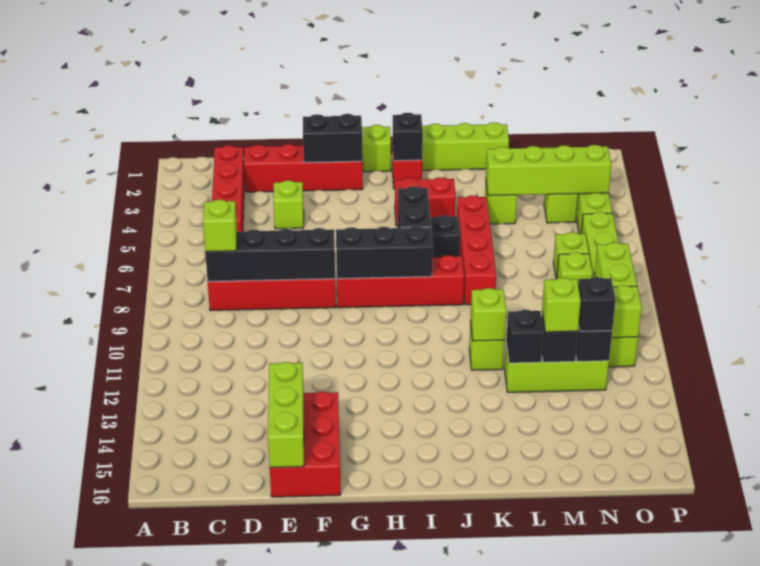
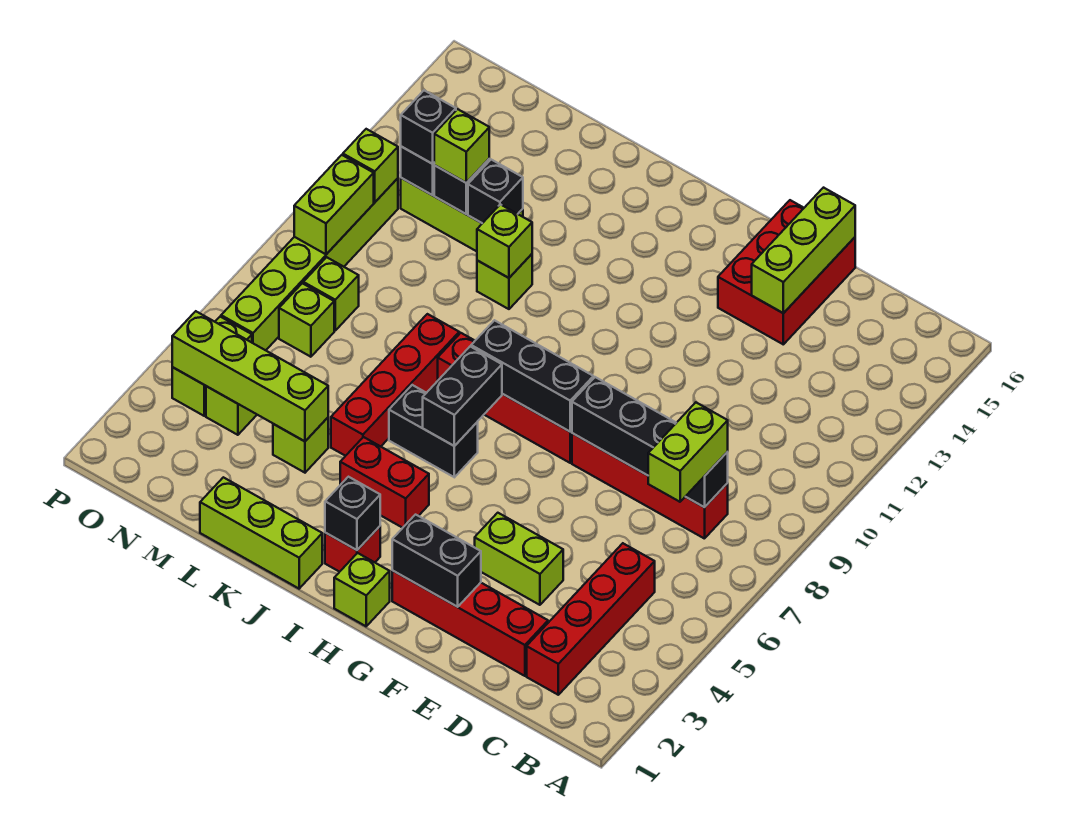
lime 1x1 brick [203,199,237,252] -> lime 1x2 brick [648,403,728,502]
lime 1x1 brick [273,180,304,229] -> lime 1x2 brick [475,513,563,605]

